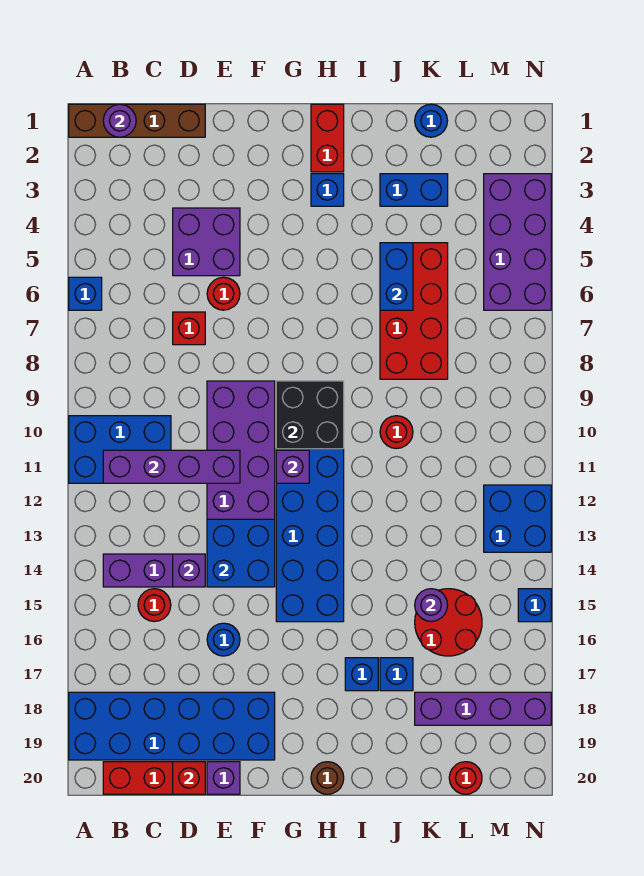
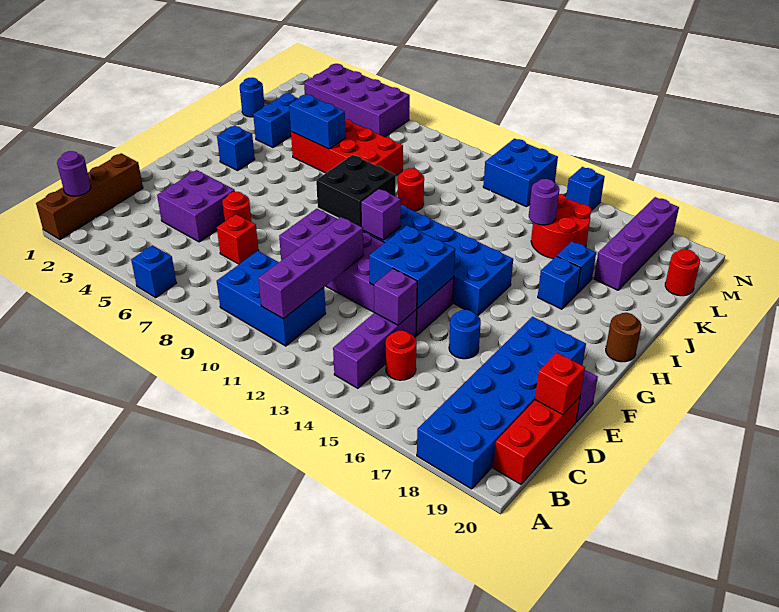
blue 2x3 brick [69,416,171,483] -> blue 2x3 brick turned to [217,251,326,346]
red 1x2 brick [311,104,344,172] -> none

